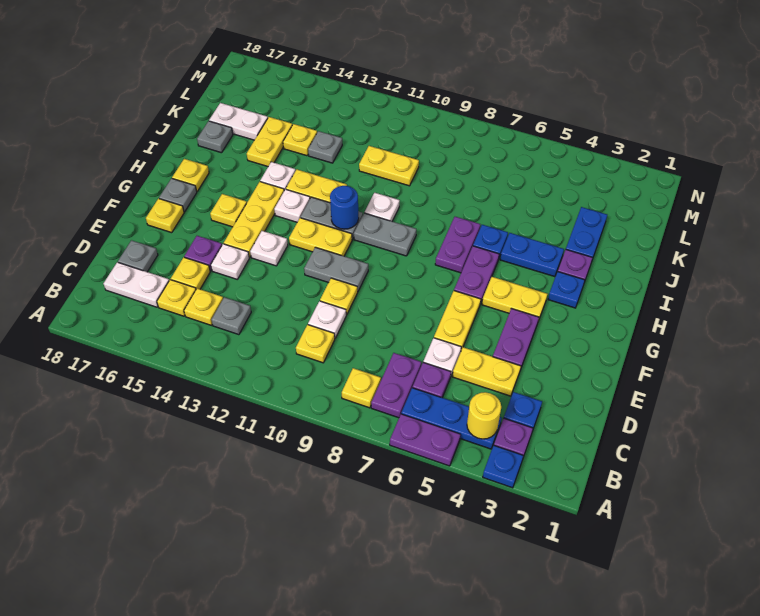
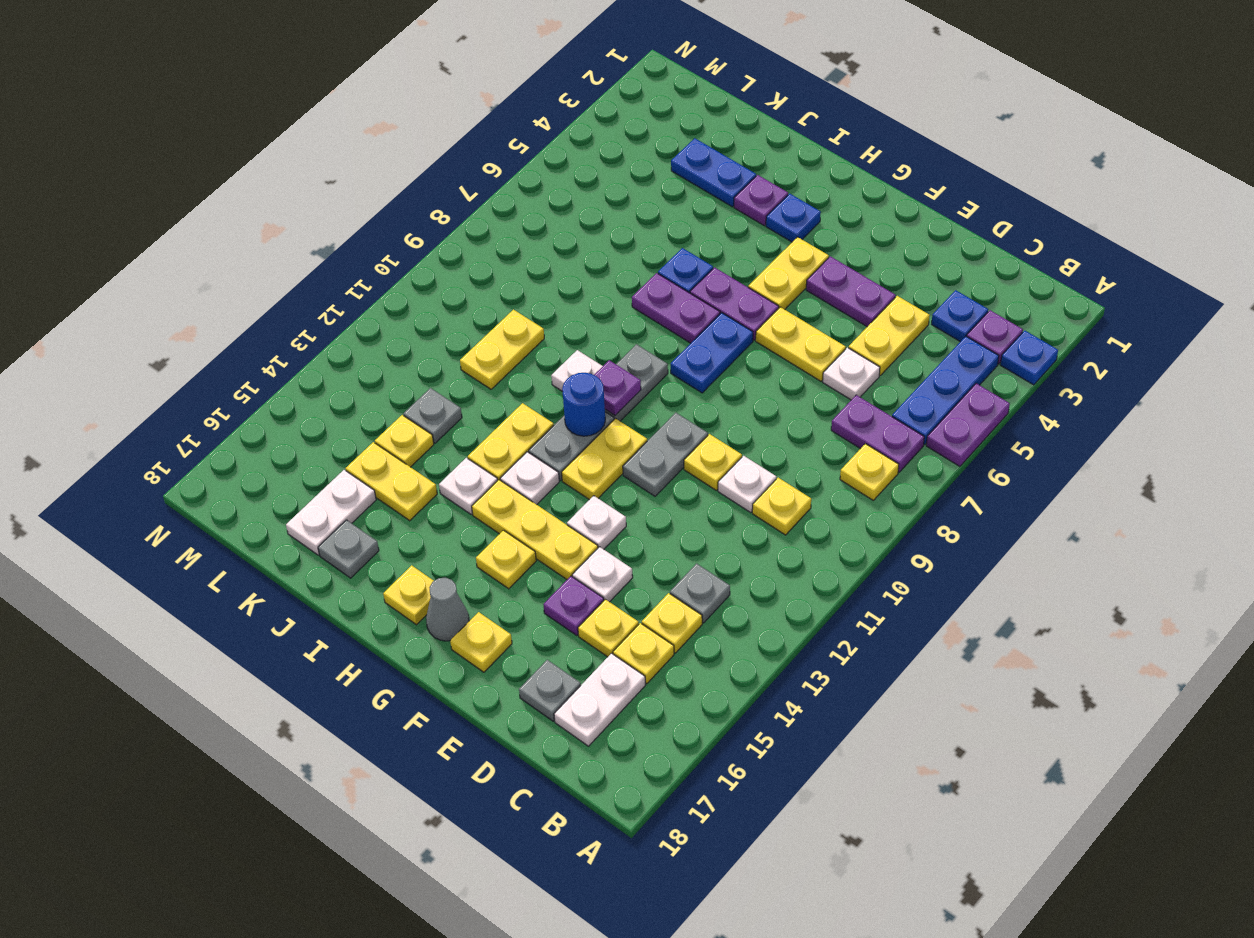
yellow 1x1 round brick [467,392,501,439] -> none
purple 1x1 plate [413,362,451,398] -> purple 1x1 plate moved to [594,360,641,415]
grey 1x1 plate [159,178,197,212] -> grey 1x1 cone [426,578,469,641]
blue 1x2 plate [500,233,564,277] -> blue 1x2 plate moved to [671,313,753,393]

